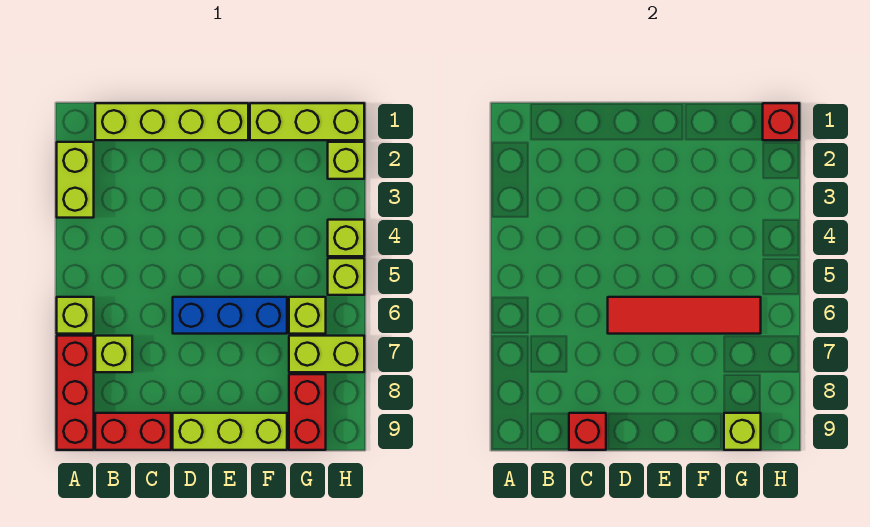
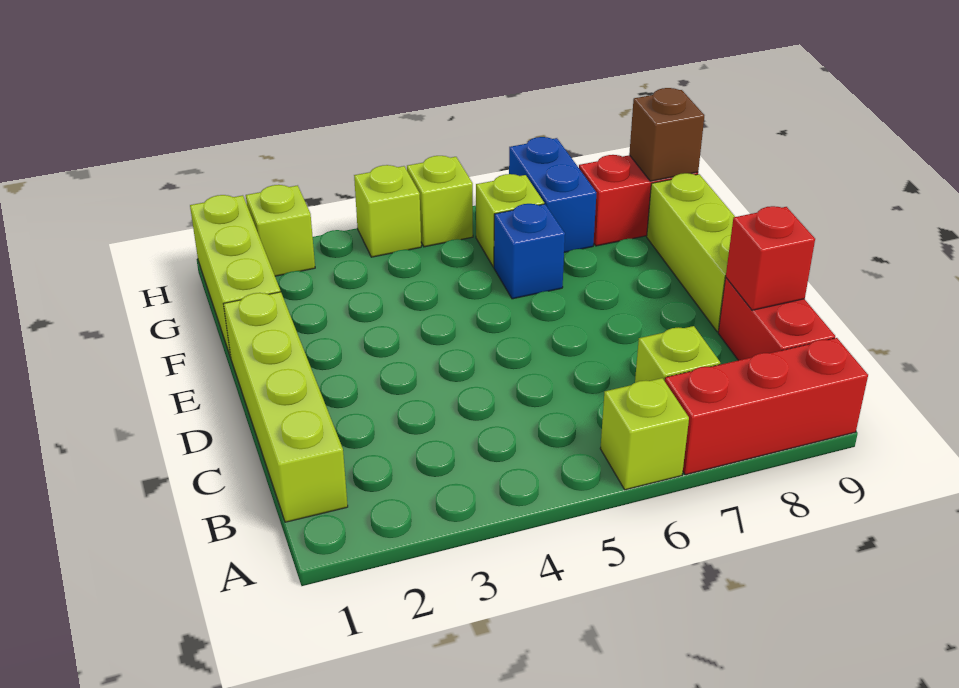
lime 1x2 brick [57,142,94,218] -> none
blue 1x3 brick [173,297,287,334] -> blue 1x1 brick [494,204,565,299]
red 1x4 tile [608,297,761,334] -> none
lime 1x2 brick [289,336,364,372] -> blue 1x2 brick [509,137,597,252]
lime 1x1 brick [724,413,761,450] -> brown 1x1 brick [629,88,704,181]
red 1x1 brick [763,103,799,140] -> none

